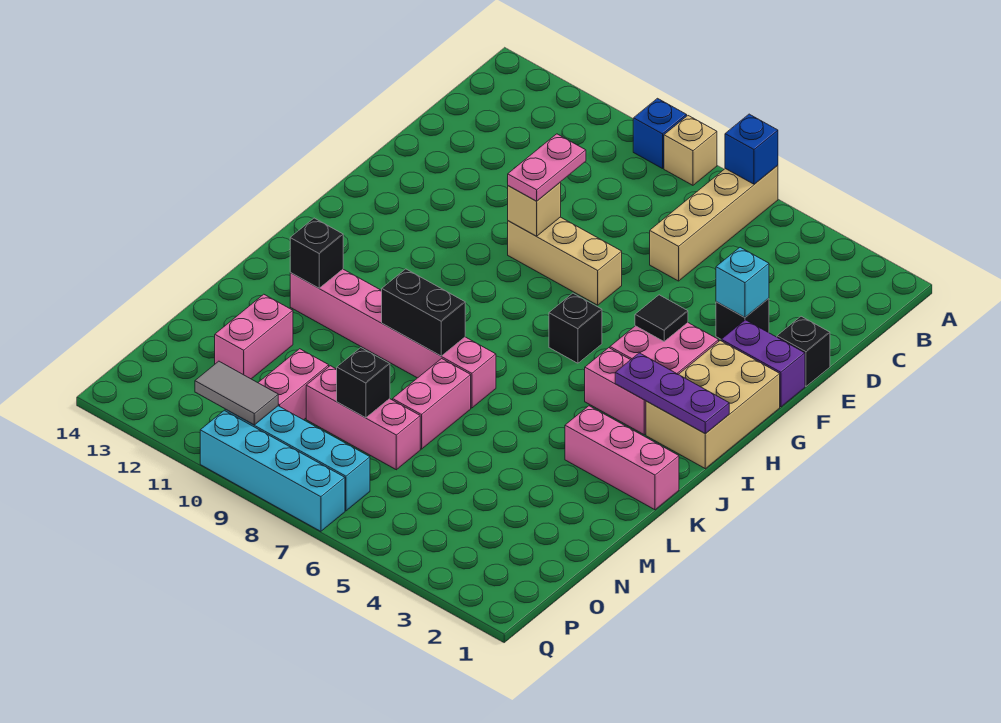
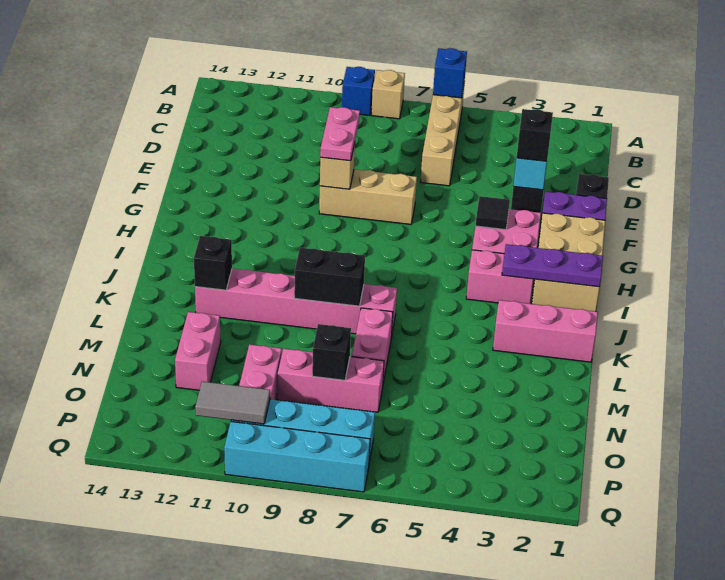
black 1x1 brick [549,293,602,363] -> black 1x1 brick moved to [517,109,553,161]

